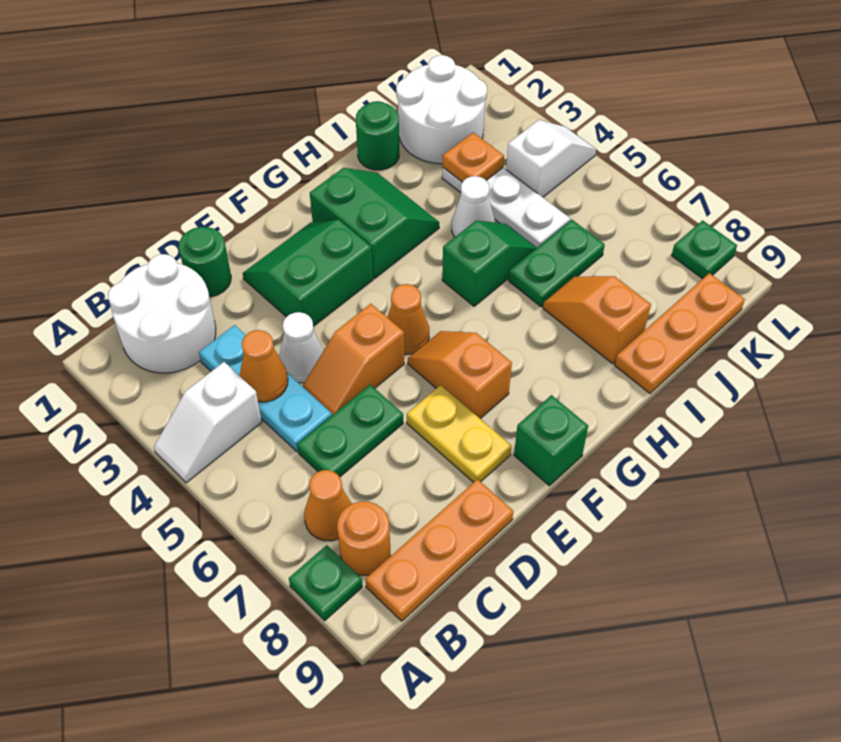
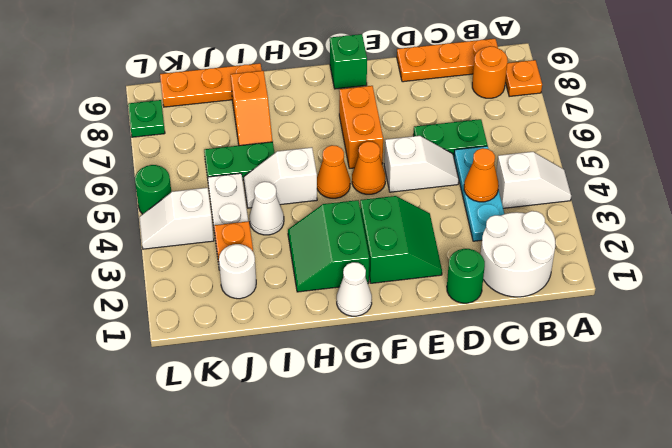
green 1x1 plate [289,545,362,620] -> orange 1x1 plate [505,60,542,97]
orange 1x1 cone [304,470,352,541] -> orange 1x1 cone moved to [317,145,350,198]
white 1x1 cone [279,312,324,383] -> white 1x1 cone moved to [337,262,372,316]
orange 1x2 slope [302,304,404,415] -> white 1x2 slope [384,136,459,192]
green 2x2 slope [243,220,373,326] -> green 2x2 slope turned to [360,196,442,283]
yellow 1x2 plate [407,385,511,483] -> none
orange 1x2 slope [408,331,512,419] -> orange 1x2 brick [339,86,383,169]
green 1x2 slope [442,221,537,306] -> white 1x2 slope [244,147,317,208]
green 1x1 round brick [356,101,399,170] -> green 1x1 round brick moved to [135,165,171,214]
white 2x2 round brick [396,55,487,164] -> white 1x1 round brick [219,244,256,299]

